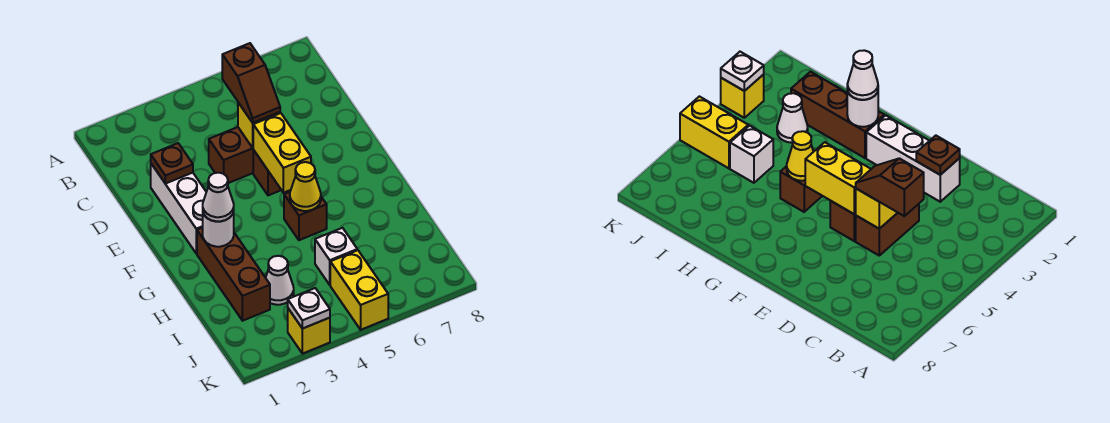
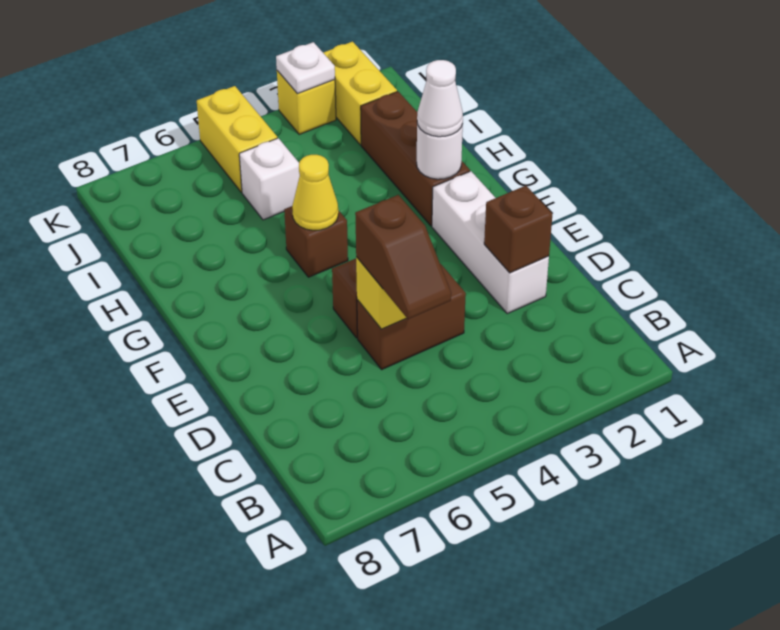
brown 1x2 slope [222,43,280,123] -> brown 1x2 slope turned to [355,195,451,319]
brown 1x1 plate [151,143,193,184] -> brown 1x1 brick [484,186,552,273]
yellow 1x2 brick [253,113,311,193] -> yellow 1x2 brick moved to [323,42,397,145]
white 1x1 cone [265,256,294,305] -> none

